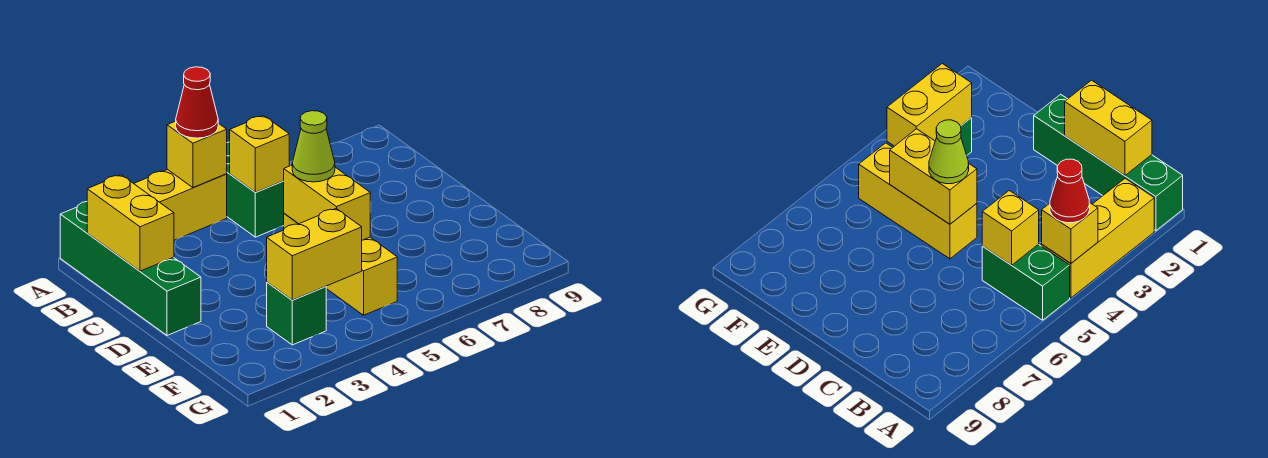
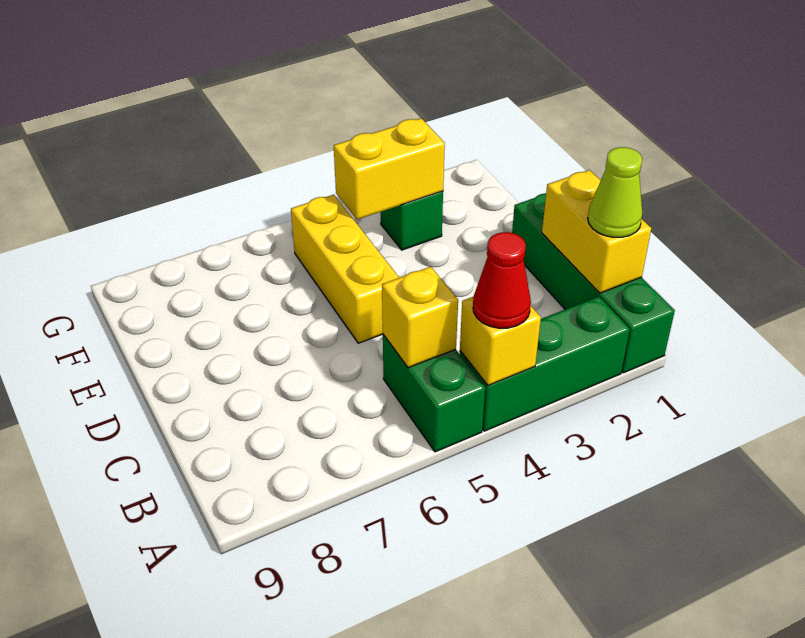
yellow 1x3 brick [134,169,227,240] -> green 1x3 brick [460,297,630,431]
yellow 1x2 brick [284,165,370,240] -> none
lime 1x1 cone [292,111,335,182] -> lime 1x1 cone moved to [588,147,642,237]

